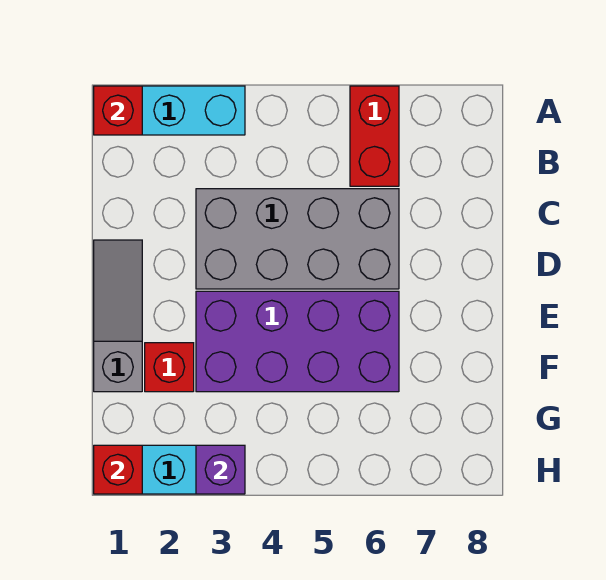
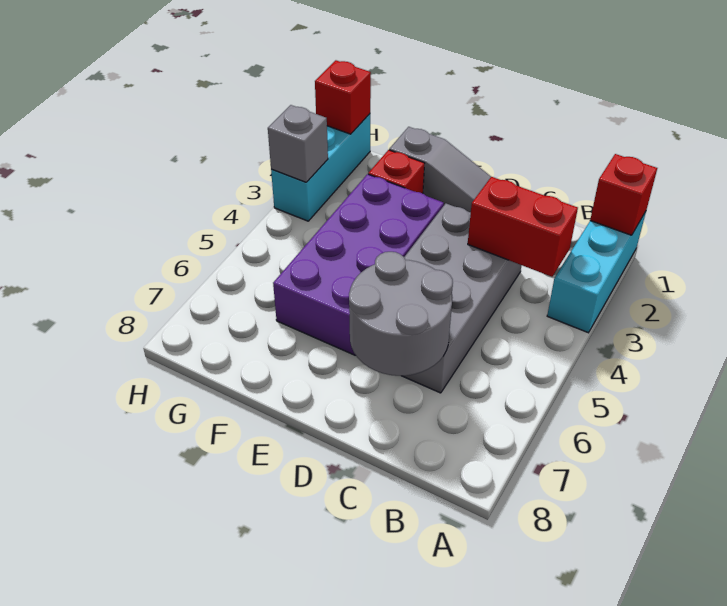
red 1x2 brick [350,86,399,186] -> red 1x2 brick moved to [468,177,578,277]
none -> grey 2x2 round brick [349,252,453,376]
purple 1x1 brick [196,445,245,494] -> grey 1x1 brick [268,105,328,182]

